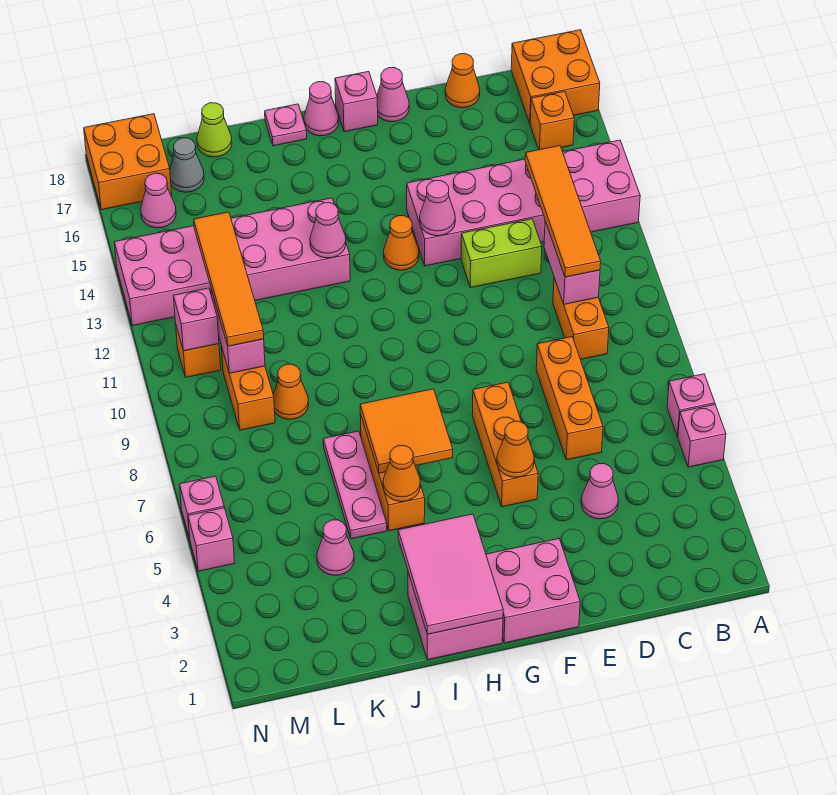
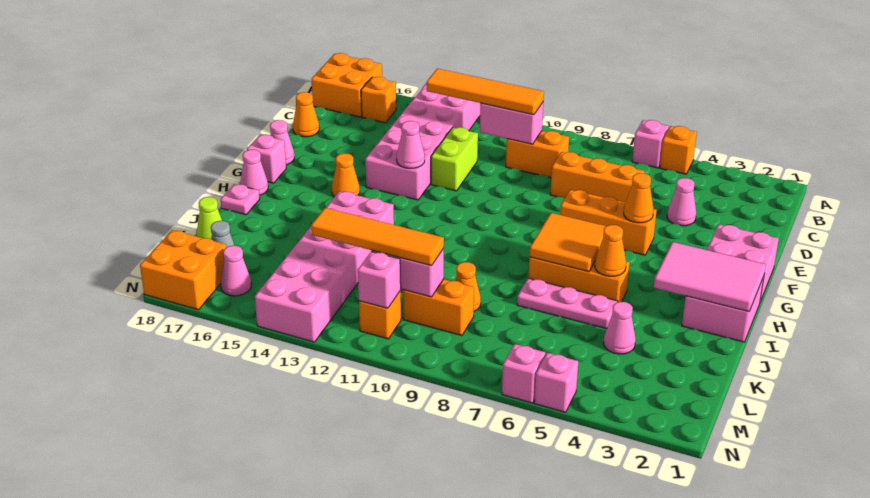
pink 1x1 brick [678,405,726,467] -> orange 1x1 brick [660,126,697,174]
orange 1x1 cone [384,216,419,270] -> orange 1x1 cone moved to [332,153,360,197]
pink 1x1 cone [310,203,346,258] -> none

